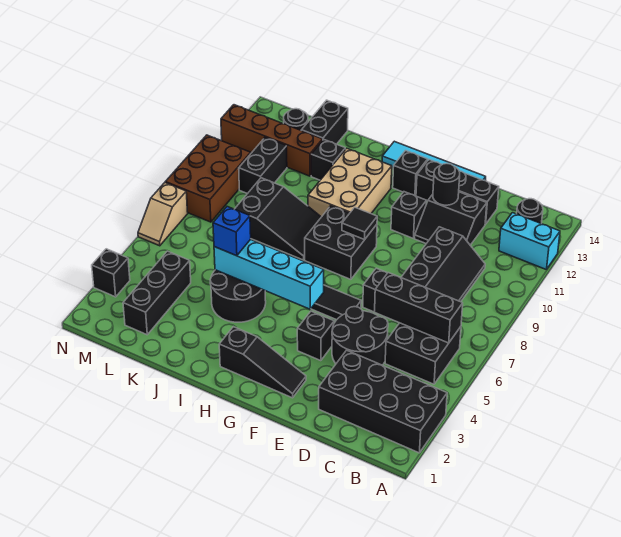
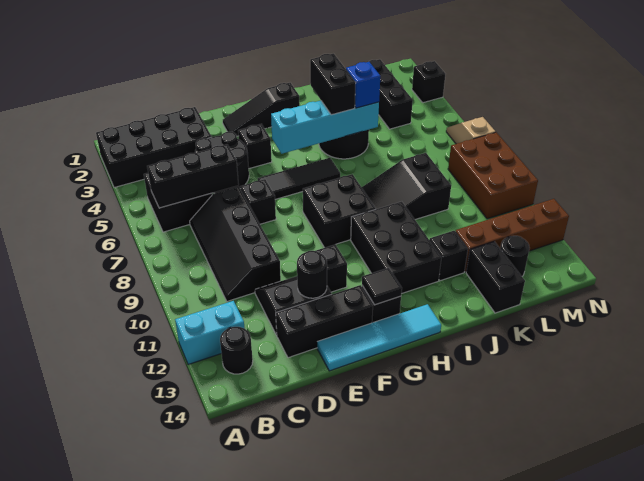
black 1x1 tile [342,207,377,240] -> black 1x1 tile moved to [362,268,402,305]
tan 2x3 brick [308,148,392,217] -> black 2x3 brick [351,202,441,293]
black 1x2 brick [239,137,287,194] -> black 1x2 brick moved to [310,54,356,115]

